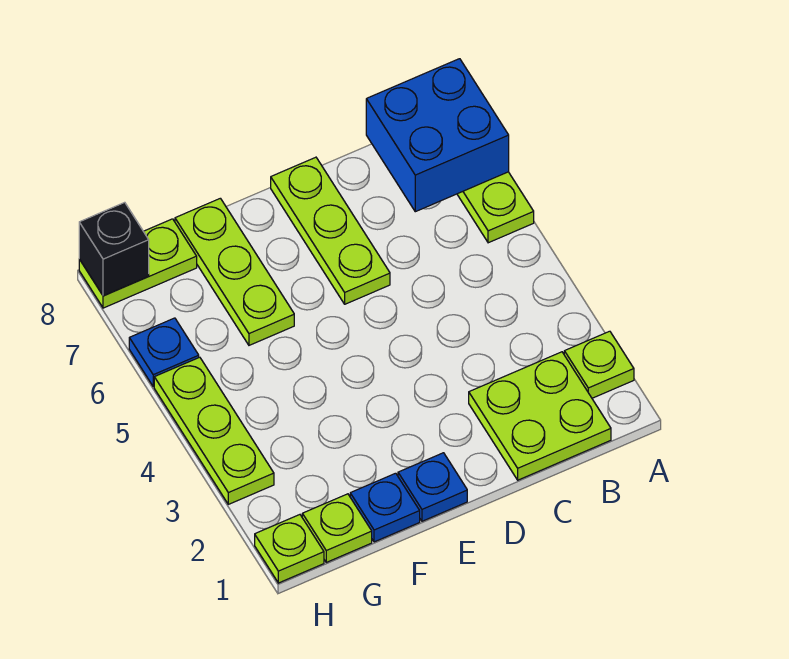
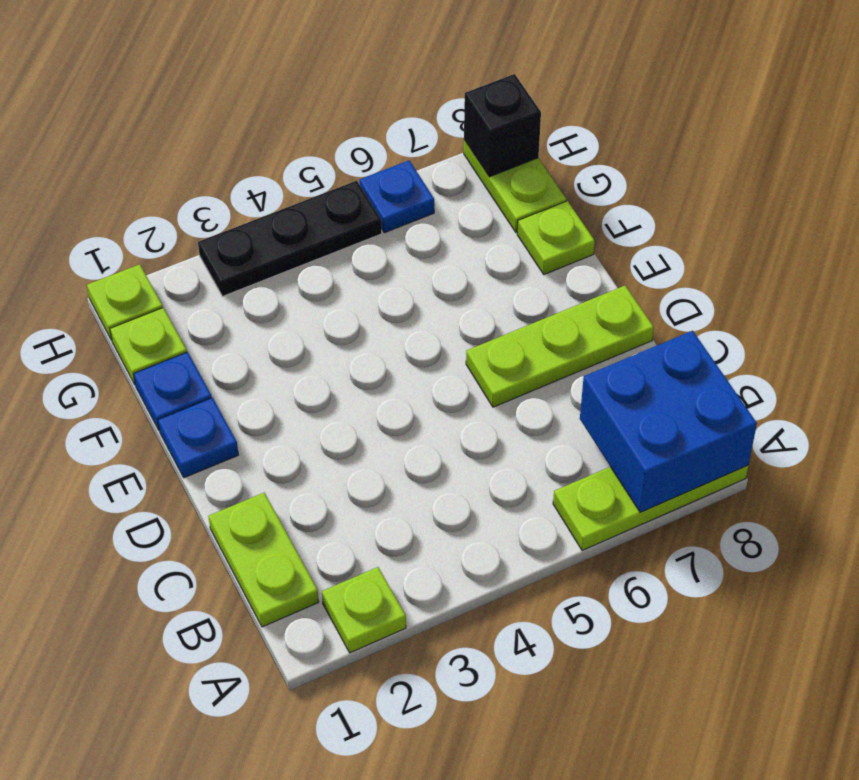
lime 2x2 plate [469,352,611,480] -> lime 1x2 plate [209,493,319,627]
lime 1x3 plate [175,198,294,345] -> lime 1x1 plate [517,201,595,274]
lime 1x3 plate [154,357,274,504] -> black 1x3 plate [198,181,382,296]

